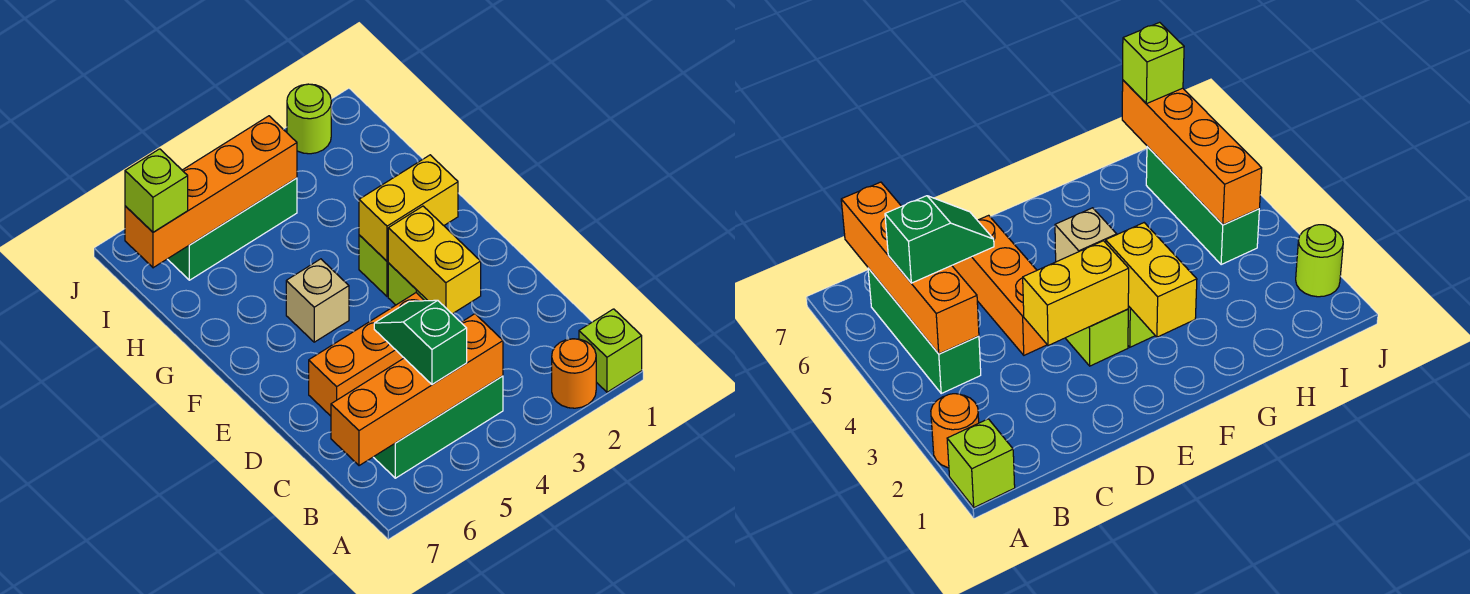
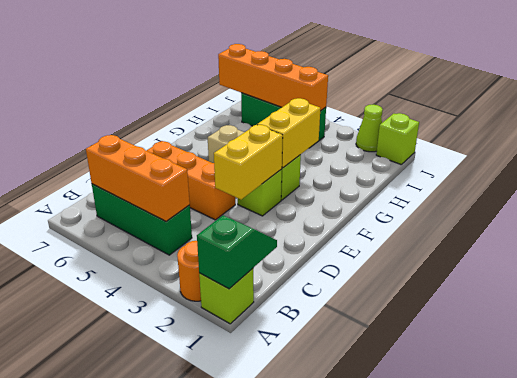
orange 1x4 brick [331,314,503,466] -> orange 1x3 brick [86,135,190,221]
green 1x2 slope [374,300,467,385] -> green 1x2 slope moved to [197,215,277,289]
yellow 1x2 brick [359,155,458,261] -> yellow 1x2 brick turned to [257,98,320,168]
lime 1x1 brick [125,149,188,232] -> lime 1x1 brick moved to [376,113,419,164]
lime 1x1 round brick [287,84,331,154] -> lime 1x1 cone [356,105,383,152]

